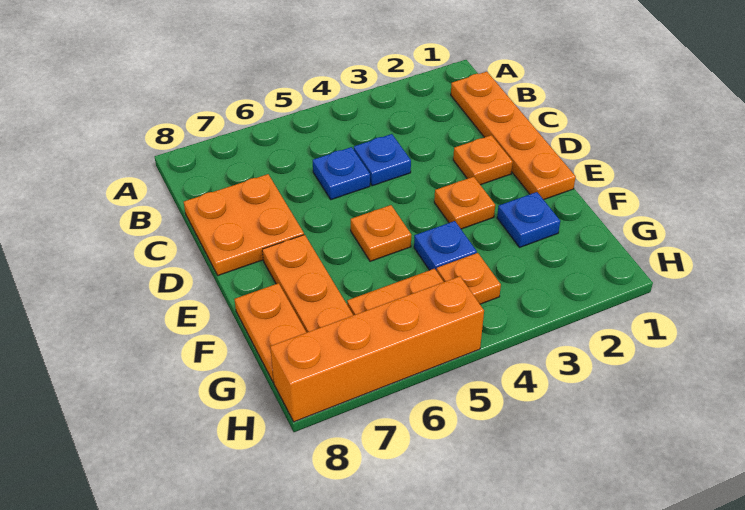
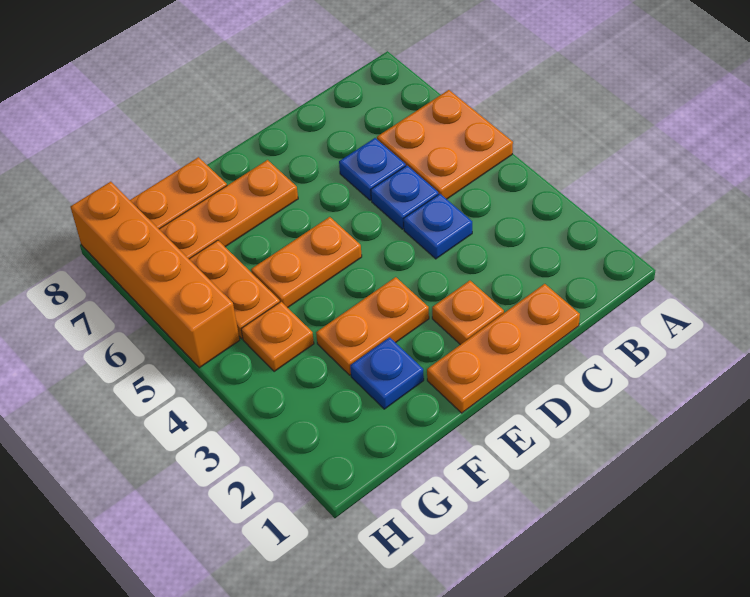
orange 1x4 plate [451,72,576,200] -> orange 1x3 plate [427,284,580,413]
orange 2x2 plate [184,174,304,275] -> orange 2x2 plate moved to [377,90,513,199]
orange 1x1 plate [434,177,495,229] -> orange 1x2 plate [316,277,429,375]
orange 1x1 plate [351,205,411,261] -> orange 1x2 plate [251,217,362,308]
blue 1x1 plate [414,221,477,271] -> blue 1x1 plate moved to [339,138,406,200]

